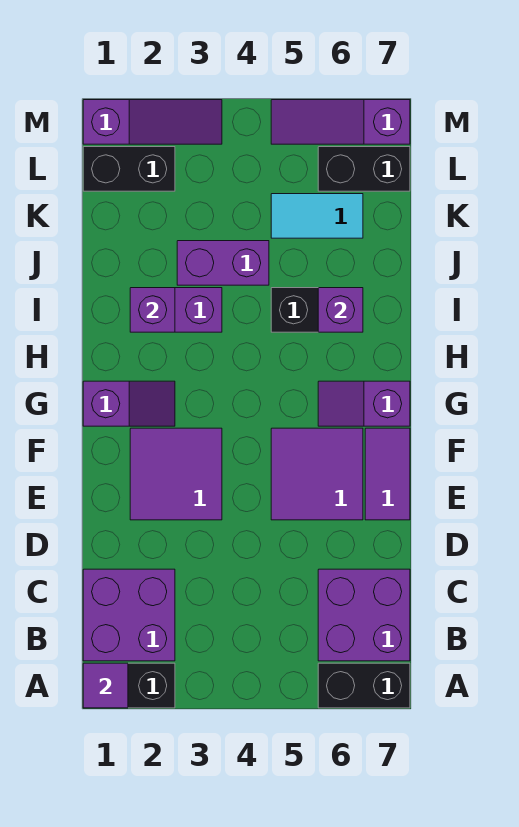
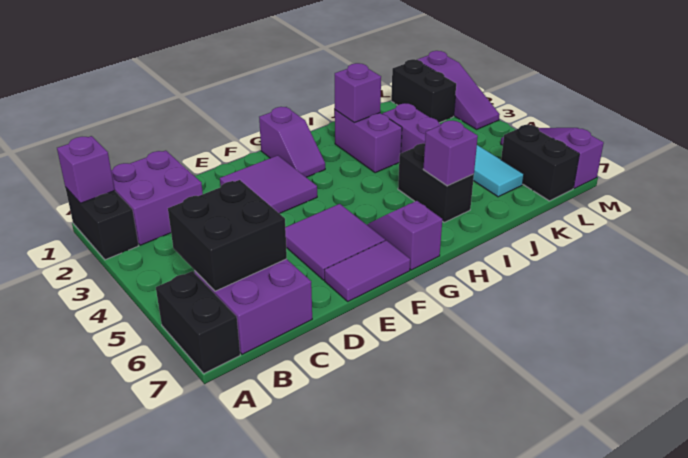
purple 1x1 tile [83,663,128,708] -> purple 1x1 brick [57,136,115,203]
none -> black 2x2 brick [168,180,287,291]

